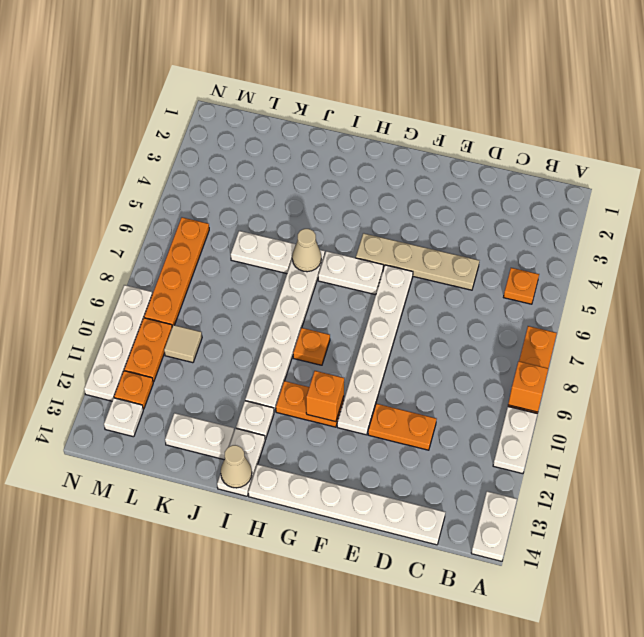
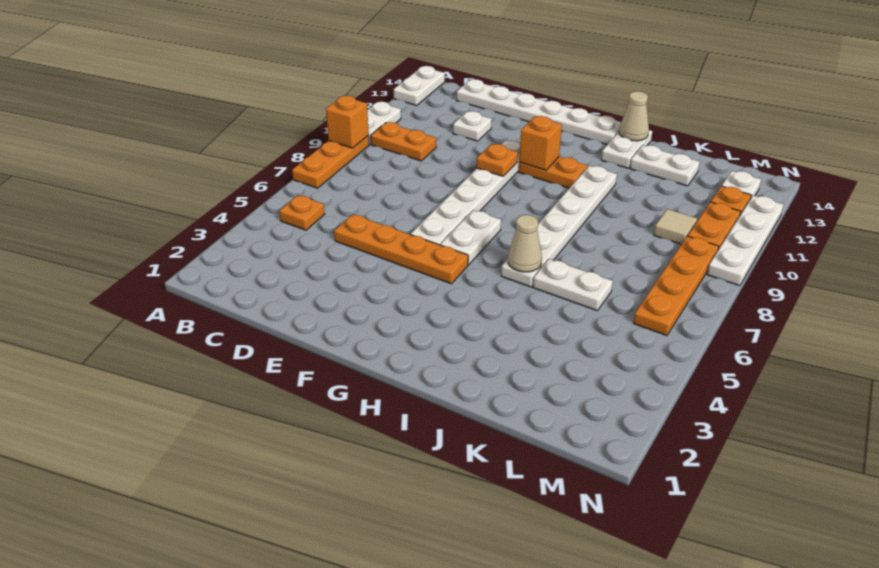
tan 1x4 plate [356,233,479,290] -> orange 1x4 plate [334,214,468,284]
orange 1x2 plate [368,404,436,450] -> orange 1x2 plate moved to [371,122,436,161]
white 1x2 plate [318,251,383,295] -> white 1x2 plate turned to [440,210,501,265]
orange 1x1 plate [293,328,330,365] -> orange 1x1 plate moved to [477,144,518,176]
white 1x1 plate [236,401,274,440] -> white 1x1 plate moved to [453,111,492,141]

